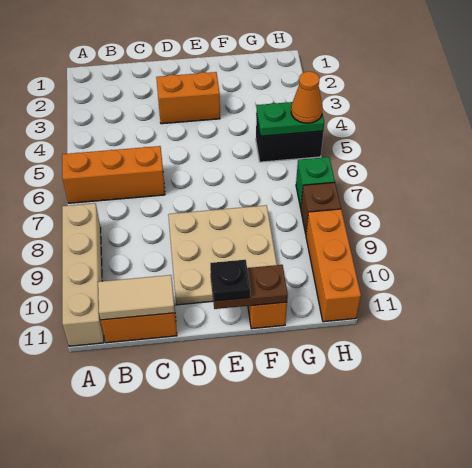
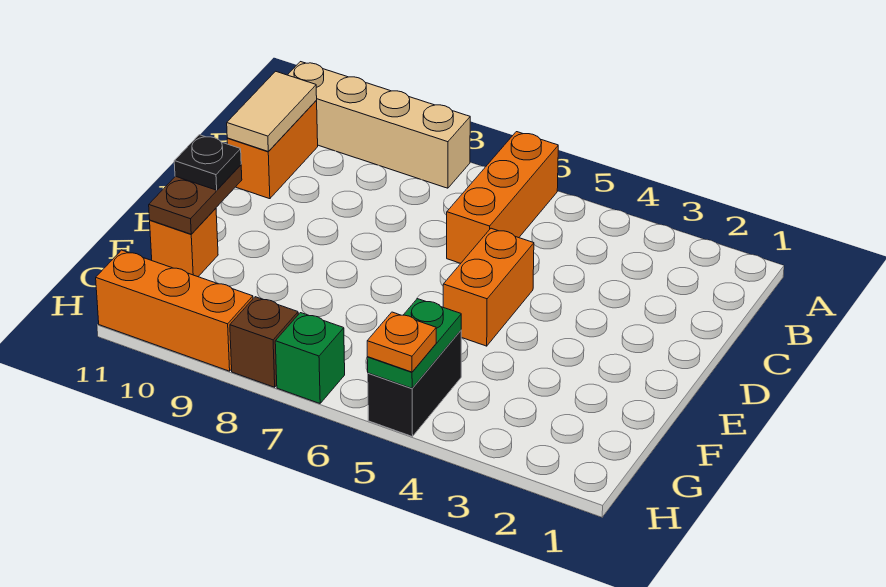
orange 1x2 brick [156,72,220,124] -> orange 1x2 brick moved to [443,228,534,346]
tan 3x3 plate [168,205,277,305] -> none
orange 1x1 cone [291,71,322,123] -> orange 1x1 plate [367,312,436,372]

